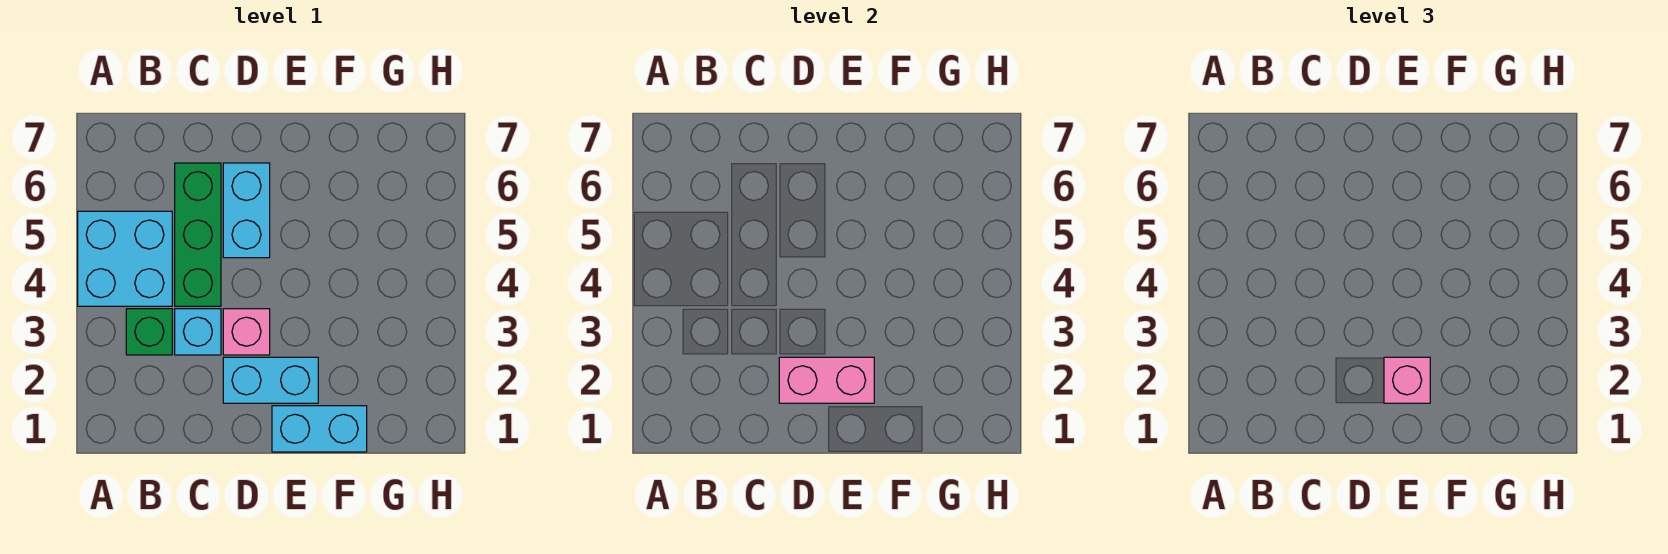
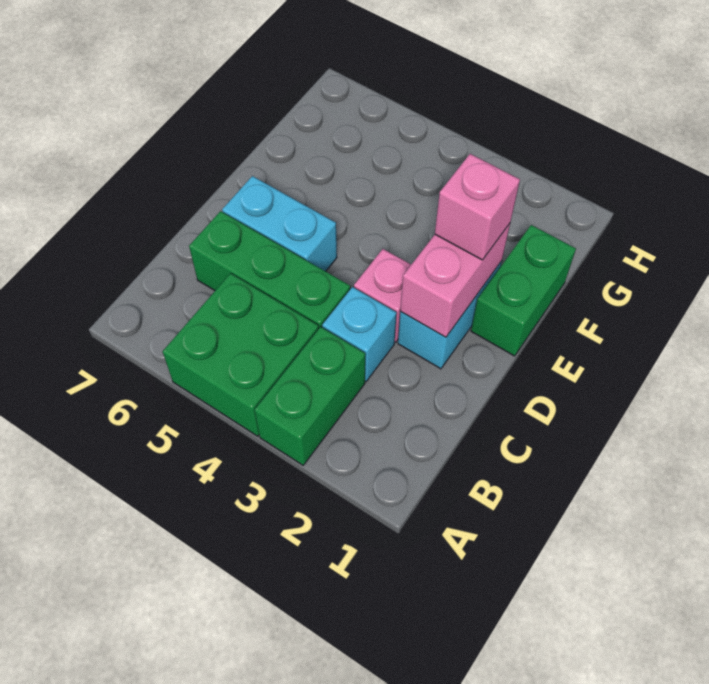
cyan 2x2 brick [78,211,172,306] -> green 2x2 brick [163,273,319,436]
green 1x1 brick [126,309,172,355] -> green 1x2 brick [255,327,365,465]
cyan 1x2 brick [272,406,367,452] -> green 1x2 brick [471,225,576,356]

